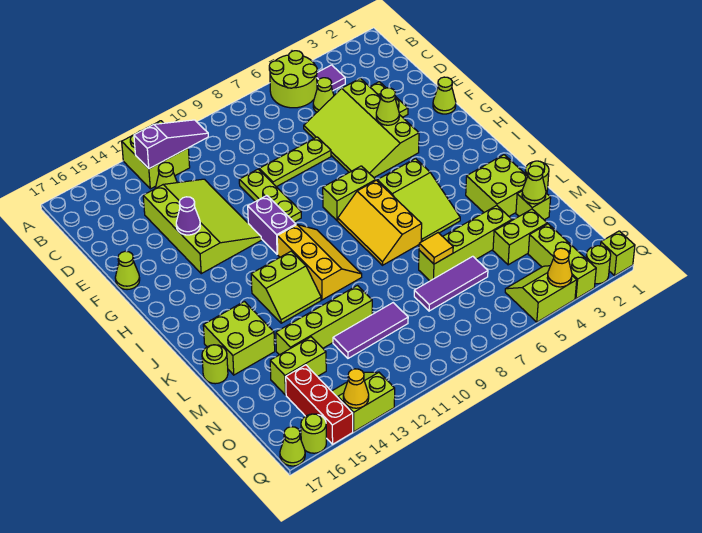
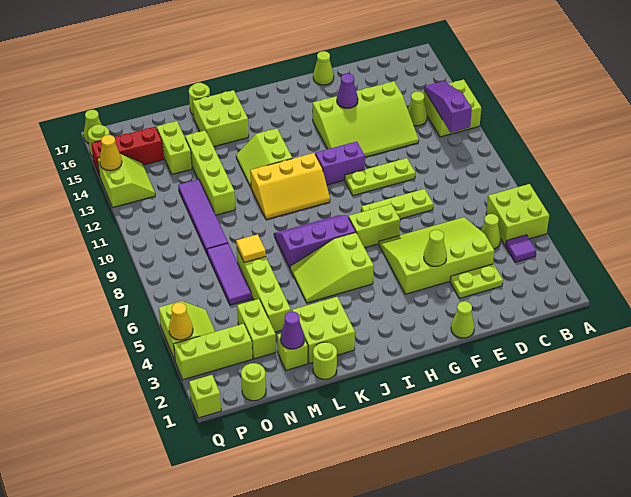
lime 2x2 round brick [269,51,317,108] -> lime 2x2 brick [486,184,549,246]
purple 1x3 slope [134,120,208,169] -> purple 1x3 slope turned to [424,81,472,133]
lime 1x3 plate [259,137,331,187] -> lime 1x3 plate turned to [361,189,433,219]
lime 1x2 brick [323,166,376,221] -> lime 1x2 brick turned to [349,204,400,248]
yellow 2x3 slope [338,180,422,265] -> purple 2x3 slope [274,215,356,268]
lime 1x1 cone [522,166,546,204] -> purple 1x1 cone [280,312,304,349]
purple 1x3 tile [333,303,408,358] -> purple 1x4 tile [178,179,228,253]
lime 1x1 round brick [586,246,611,284] -> lime 1x1 round brick moved to [241,363,266,401]

